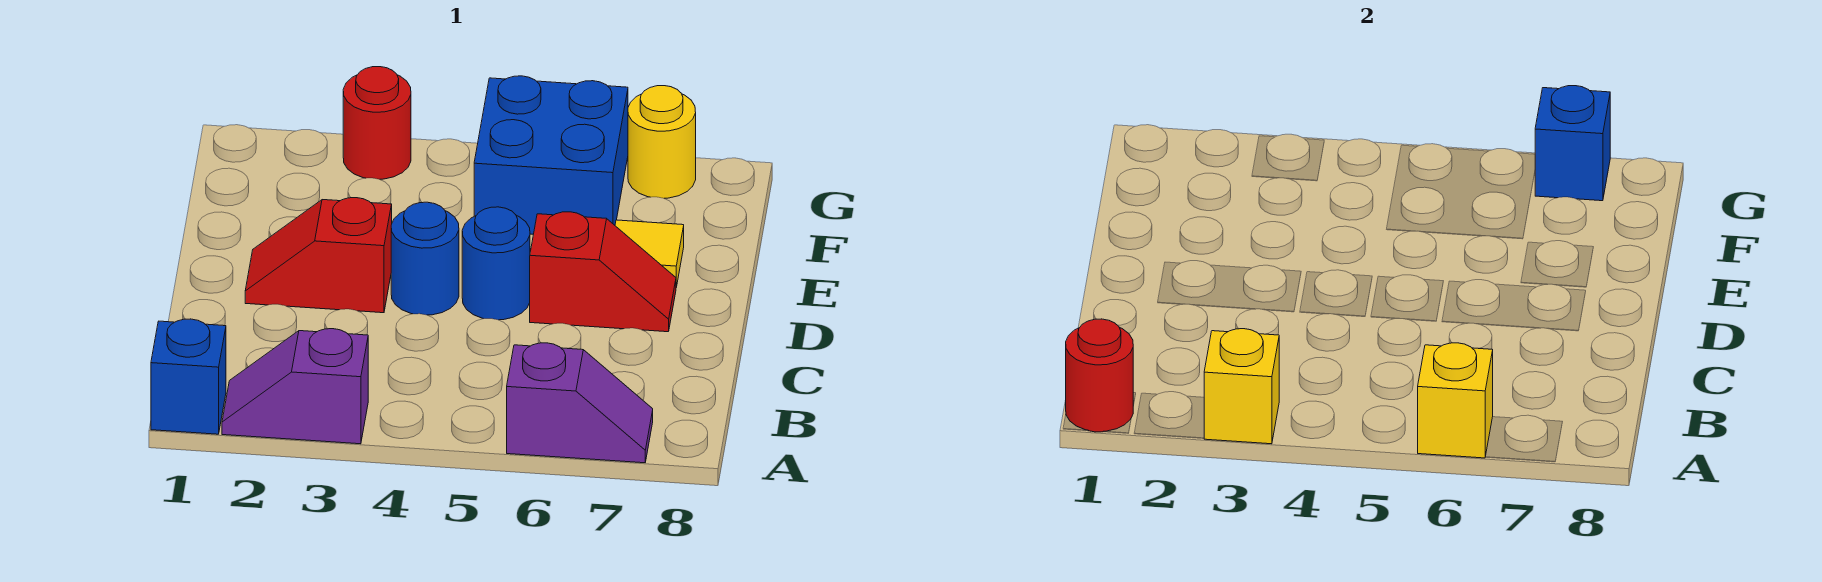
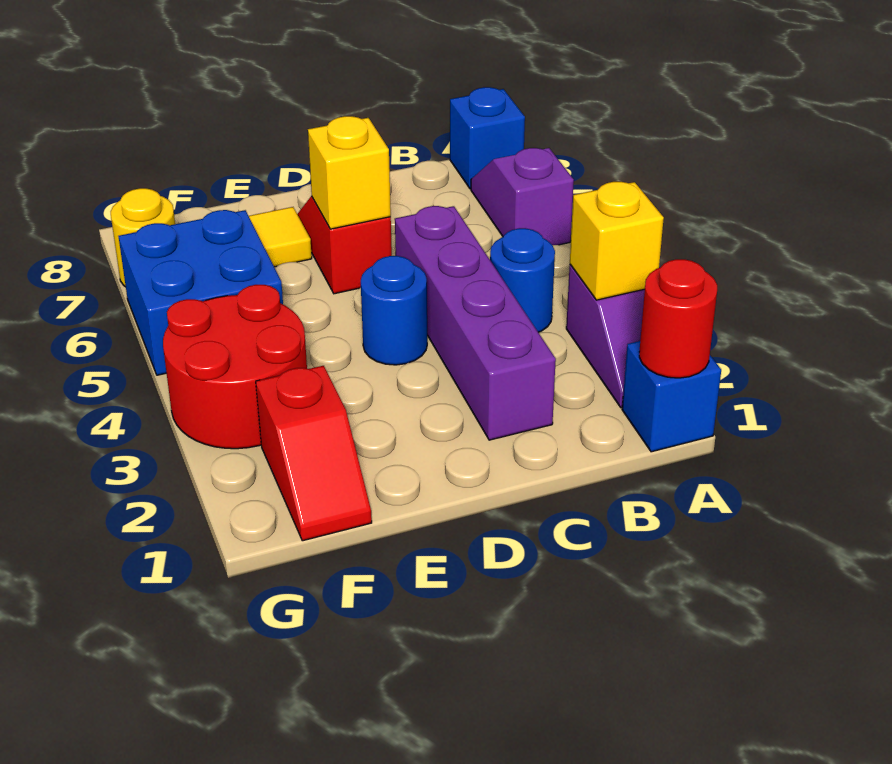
yellow 1x1 brick [1418,343,1493,458] -> yellow 1x1 brick moved to [308,116,391,229]
none -> purple 1x4 brick [395,206,556,440]
red 1x2 slope [245,198,392,313] -> red 1x2 slope moved to [256,366,372,541]
blue 1x1 round brick [462,207,530,320] -> blue 1x1 round brick moved to [490,228,555,332]
red 1x1 round brick [343,67,411,179] -> red 2x2 round brick [163,285,307,449]
blue 1x1 brick [1535,86,1610,201] -> blue 1x1 brick moved to [450,87,525,189]

